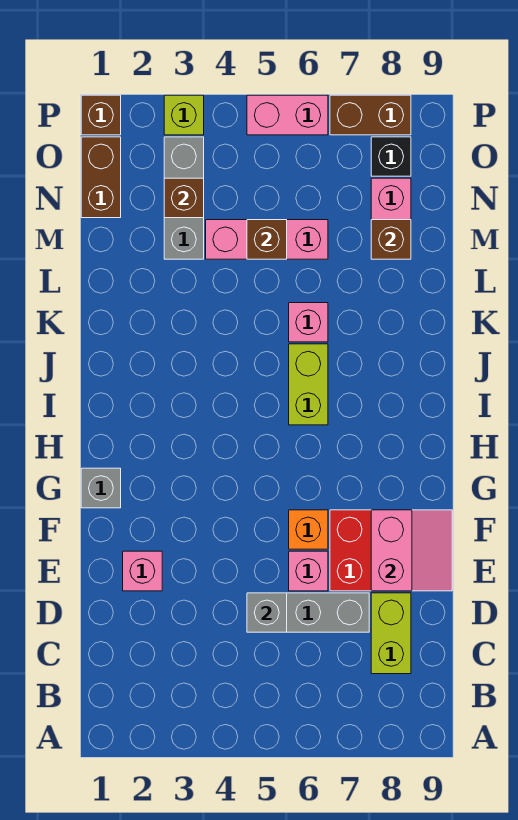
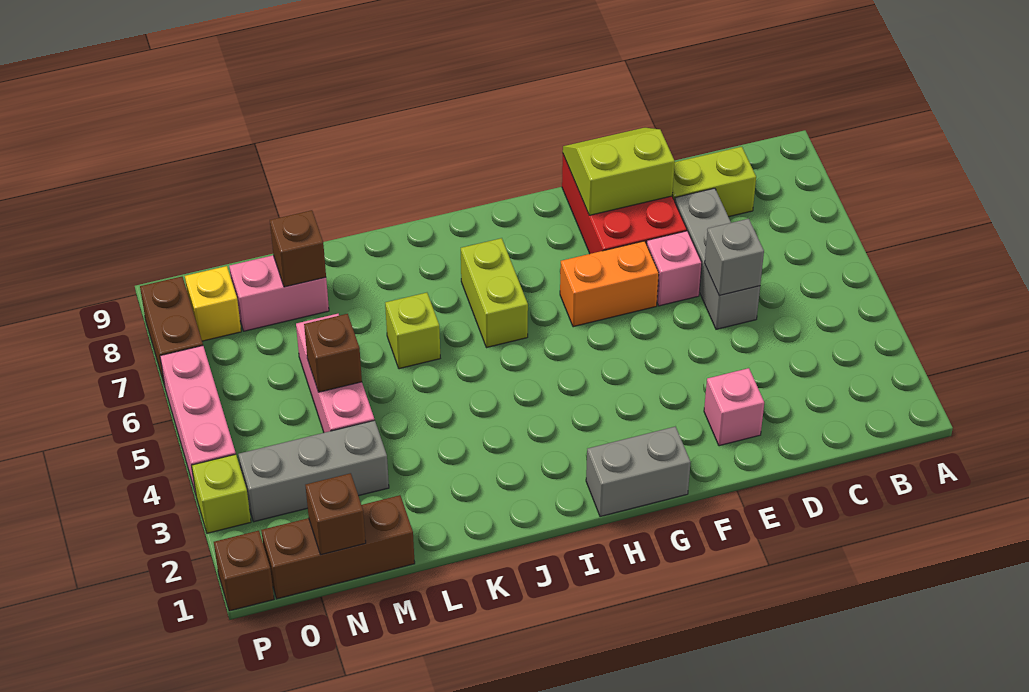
pink 2x2 slope [371,510,452,591] -> lime 2x2 slope [563,128,675,215]
orange 1x1 brick [289,510,328,549] -> orange 1x2 brick [560,241,659,327]
grey 1x1 brick [81,468,121,508] -> grey 1x2 brick [586,426,691,517]
lime 1x2 brick [289,344,328,425] -> lime 1x2 brick turned to [461,238,528,348]
pink 1x1 brick [289,303,328,342] -> lime 1x1 brick [385,293,440,369]
brown 1x2 brick [81,137,121,218] -> brown 1x3 brick [261,495,415,599]
brown 1x1 brick [164,178,204,218] -> brown 1x1 brick moved to [305,473,366,555]
black 1x1 brick [371,137,411,176] -> yellow 1x1 brick [185,266,241,341]
pink 1x2 brick [247,95,328,135] -> pink 1x3 brick [160,346,236,494]

